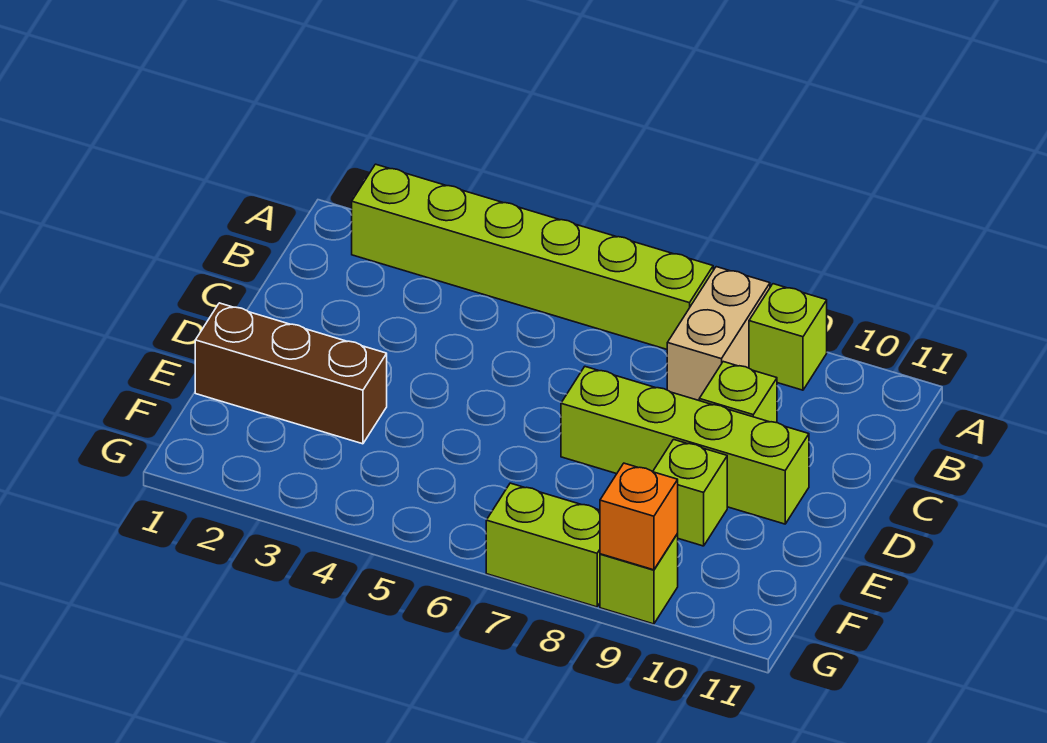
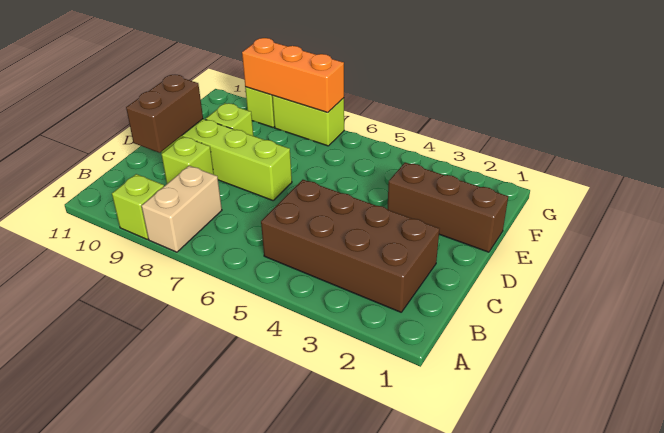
lime 1x6 brick [352,164,713,349] -> none
none -> brown 2x4 brick [261,180,439,312]
none -> brown 1x2 brick [126,75,203,153]
orange 1x1 brick [600,463,678,570] -> orange 1x3 brick [242,38,344,113]

